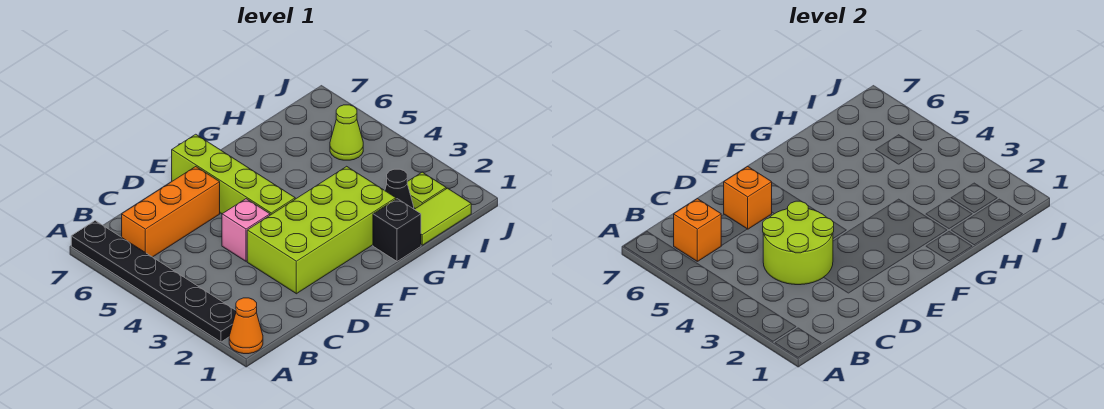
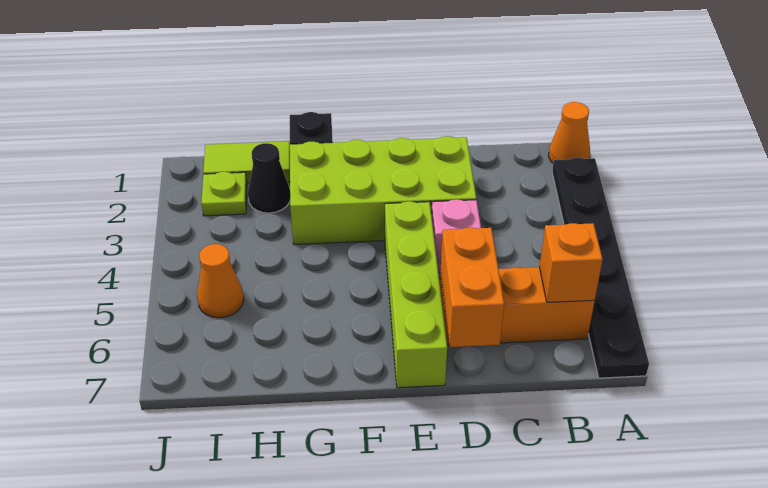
lime 2x2 round brick [763,201,834,285] -> none
orange 1x1 brick [724,167,772,229] -> orange 1x2 brick [441,228,504,347]
lime 1x1 cone [330,105,363,160] -> orange 1x1 cone [197,244,244,318]

